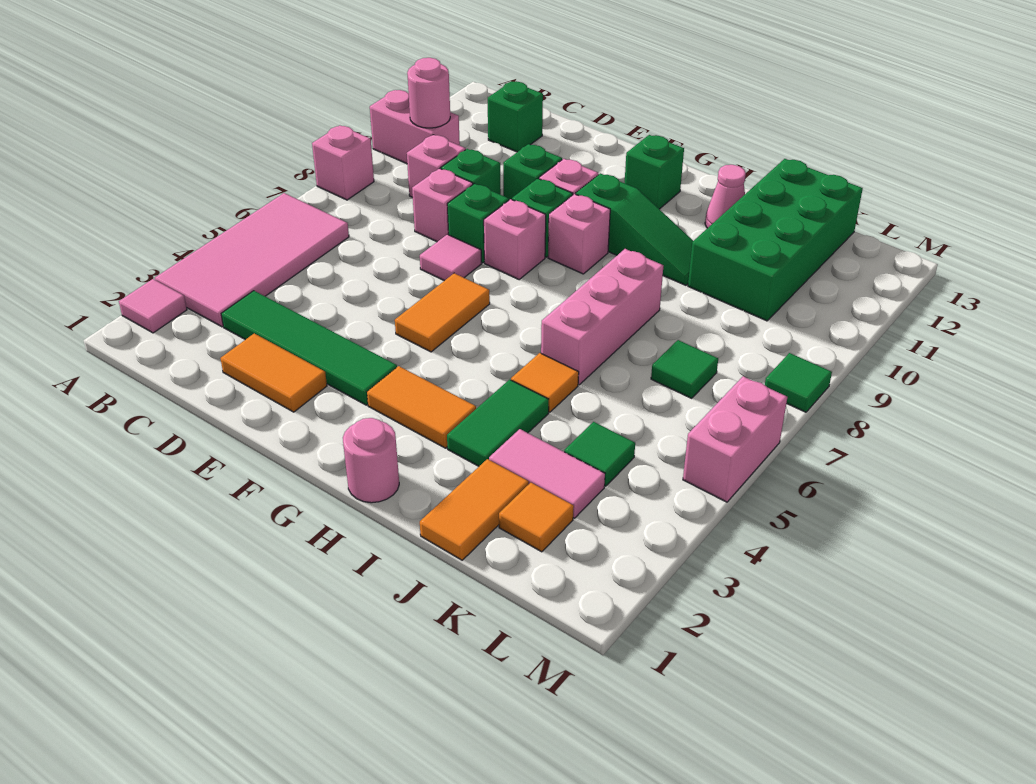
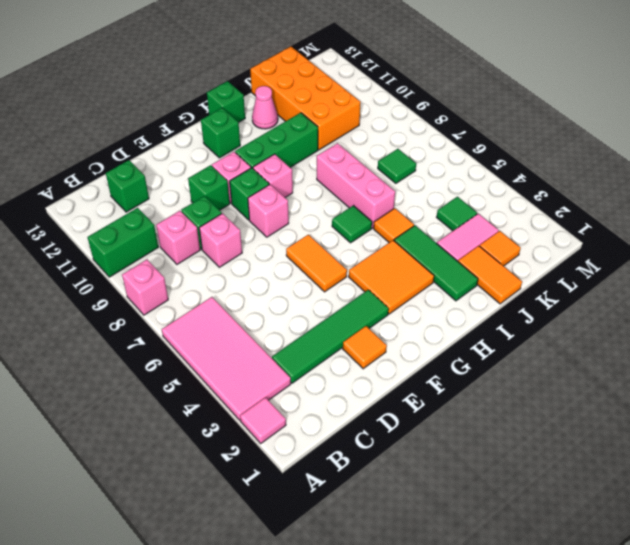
pink 1x2 brick [370,90,460,164] -> green 1x2 brick [88,208,158,277]
pink 1x1 round brick [407,58,450,128] -> none
orange 1x2 tile [220,333,327,412] -> orange 1x1 tile [343,326,387,369]
pink 1x1 tile [420,234,482,281] -> none
green 1x1 brick [447,183,509,263] -> green 1x1 brick moved to [207,81,245,122]
orange 1x2 tile [367,366,476,448] -> orange 2x2 tile [349,240,434,314]
green 1x3 slope [576,173,693,285] -> green 1x3 brick [235,113,318,168]
pink 1x1 round brick [343,418,399,503] -> none
green 1x2 tile [447,380,549,466] -> green 1x3 tile [394,226,478,301]
green 2x4 brick [688,159,863,321] -> orange 2x4 brick [250,47,360,150]
pink 1x2 brick [683,376,787,502] -> none
green 1x1 tile [765,353,832,412] -> green 1x1 tile moved to [332,206,372,243]

